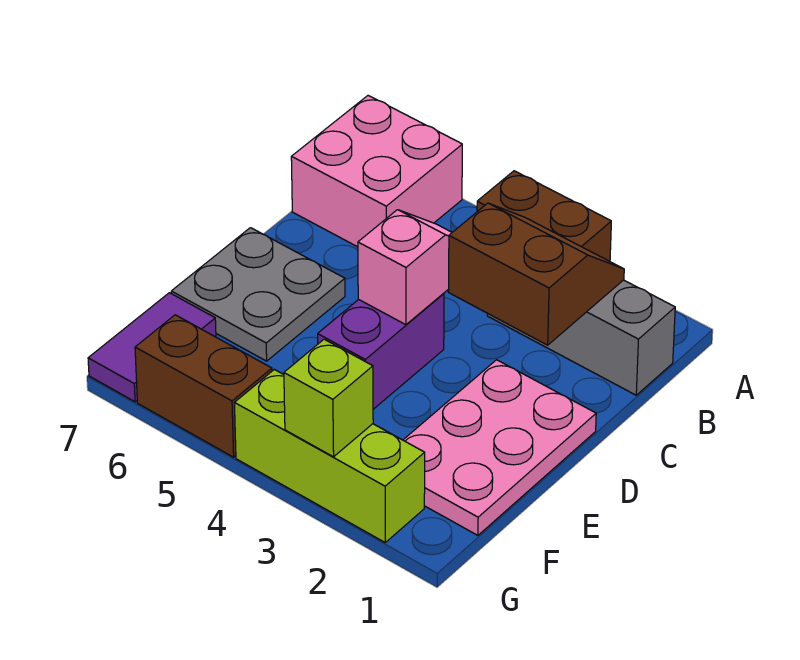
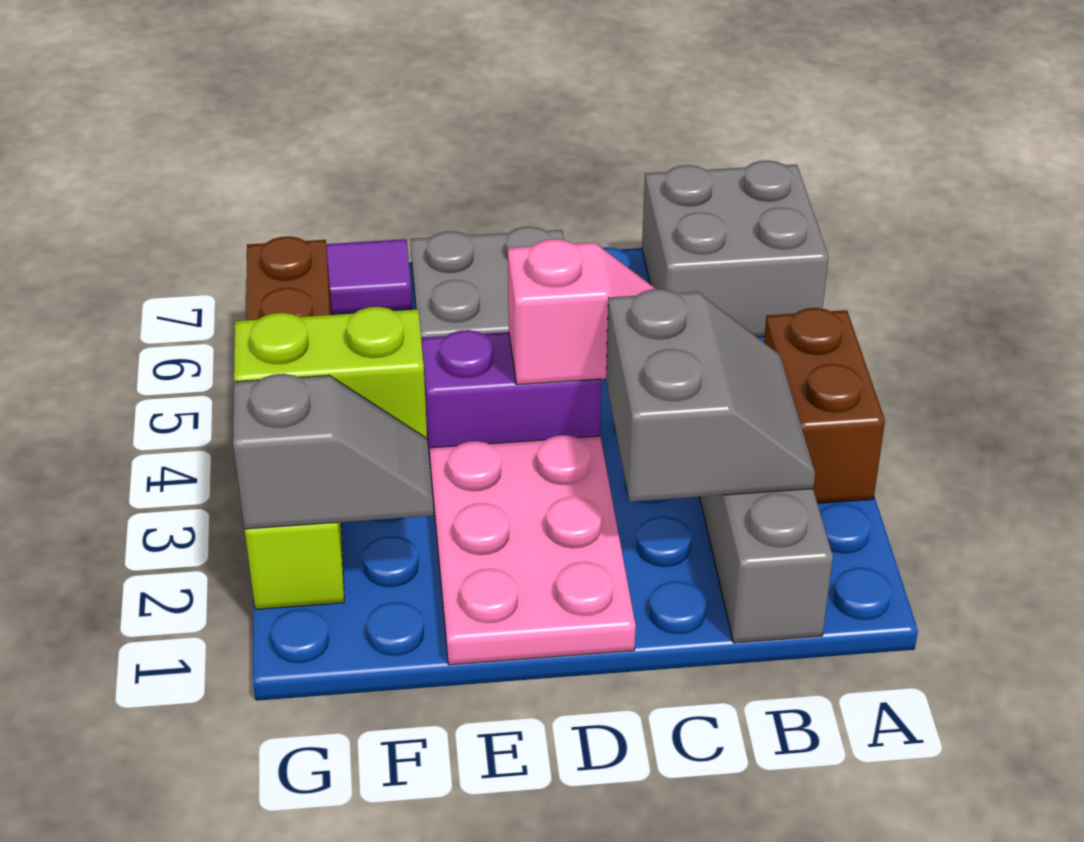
pink 2x2 brick [291,96,462,247] -> grey 2x2 brick [642,161,829,337]
brown 2x2 slope [448,203,624,345] -> grey 2x2 slope [606,289,815,502]
pink 2x3 plate [403,360,596,535] -> pink 2x3 plate turned to [430,435,636,665]
none -> grey 1x2 slope [233,374,434,529]
lime 1x1 brick [284,339,373,457] -> lime 1x2 brick [234,307,427,438]

